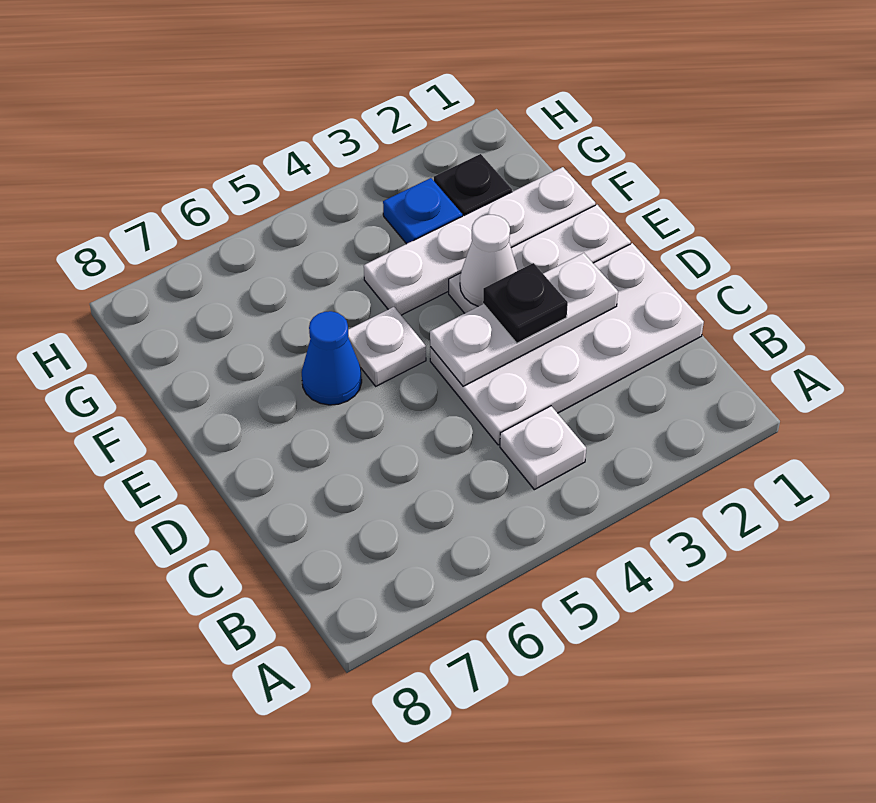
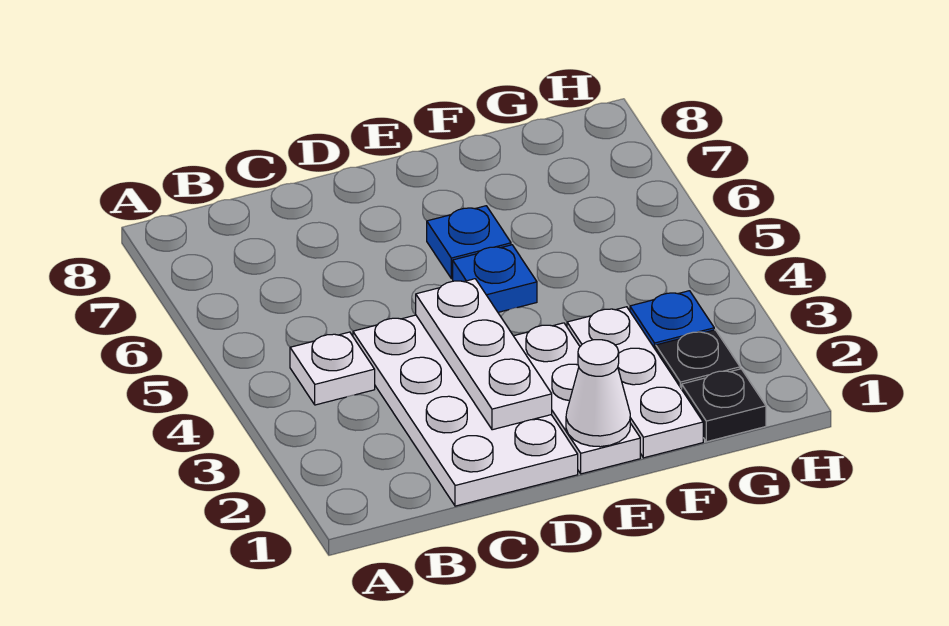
black 1x1 plate [483,263,568,343] -> black 1x1 plate moved to [682,369,766,442]
white 1x1 cone [460,215,518,306] -> white 1x1 cone moved to [566,340,630,447]
white 1x1 plate [348,307,426,386] -> blue 1x1 plate [453,245,537,312]
blue 1x1 cone [302,311,362,405] -> blue 1x1 plate [427,206,511,279]
white 1x4 plate [364,167,595,315] -> white 1x3 plate [567,307,703,458]

